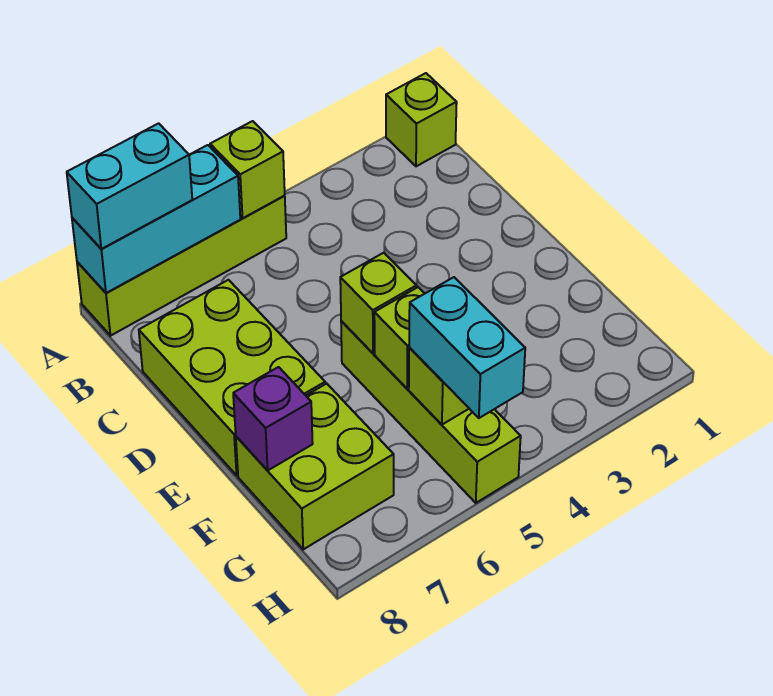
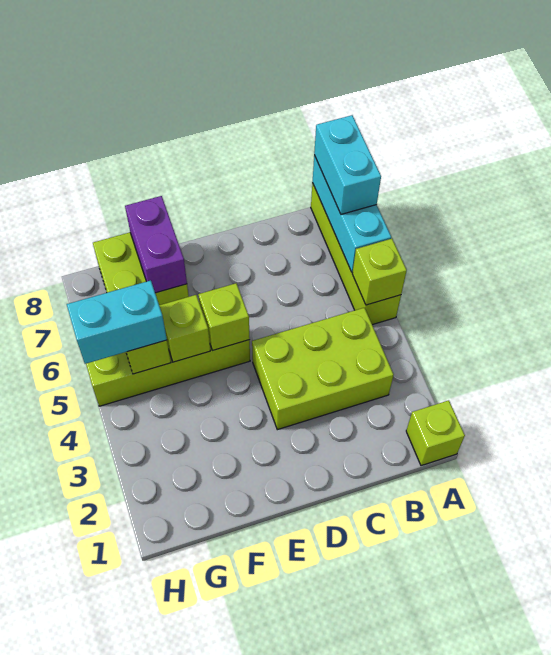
lime 2x3 brick [139,280,325,475] -> lime 2x3 brick moved to [252,308,394,430]
purple 1x1 brick [233,367,313,471] -> purple 1x2 brick [125,196,187,293]

